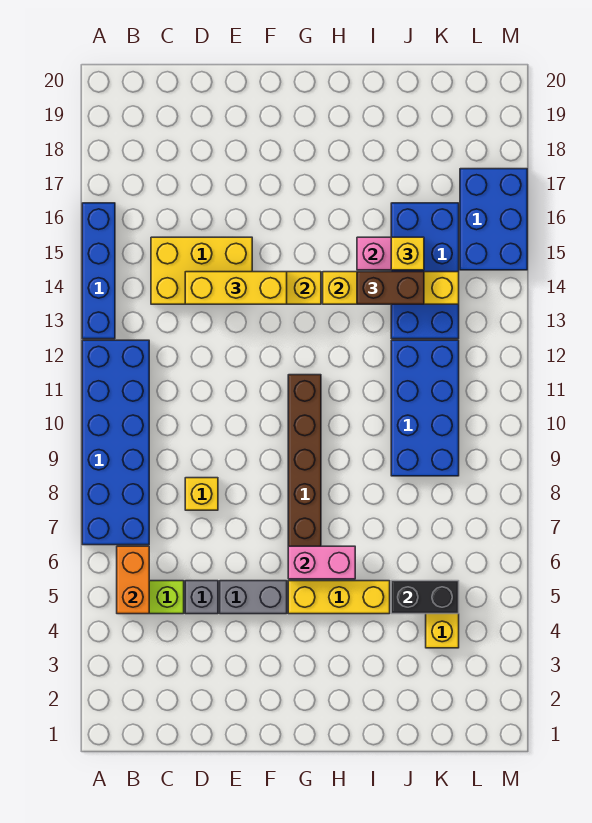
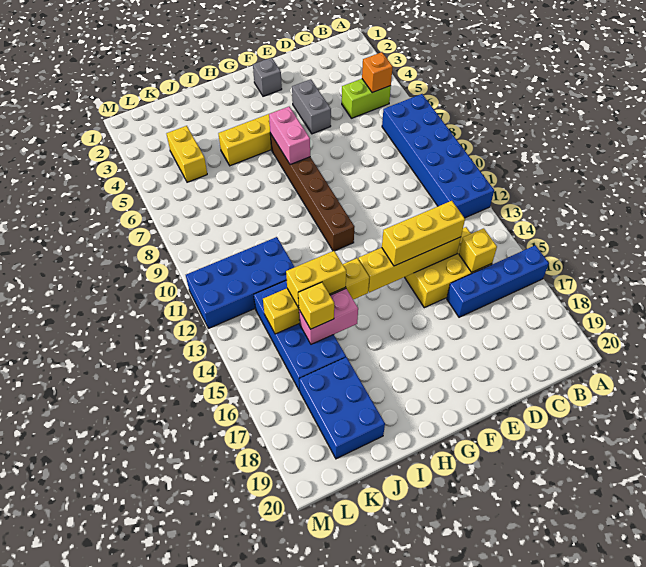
blue 1x4 brick [82,203,115,339] -> blue 1x4 brick turned to [447,245,549,317]
orange 1x2 brick [117,546,149,614] -> orange 1x1 brick [362,52,393,93]
grey 1x1 brick [185,581,218,614] -> grey 1x1 brick moved to [253,58,282,96]
yellow 1x1 brick [185,478,218,510] -> yellow 1x1 brick moved to [459,228,497,272]
grey 1x2 brick [220,581,287,614] -> grey 1x2 brick turned to [292,79,331,134]
pink 1x2 brick [288,546,355,579] -> pink 1x2 brick turned to [269,107,310,165]
brown 1x2 brick [357,272,424,304] -> yellow 1x2 brick [286,251,346,308]
black 1x2 brick [391,581,459,614] -> none
blue 2x4 brick [391,340,459,476] -> blue 2x4 brick turned to [186,237,294,328]
blue 2x3 brick [460,169,527,270] -> blue 2x3 brick moved to [299,357,385,459]

